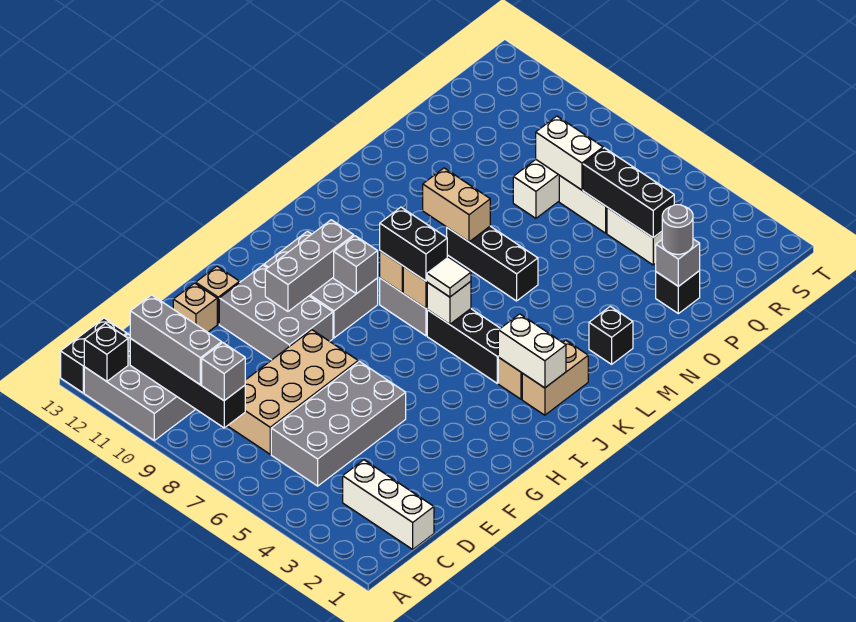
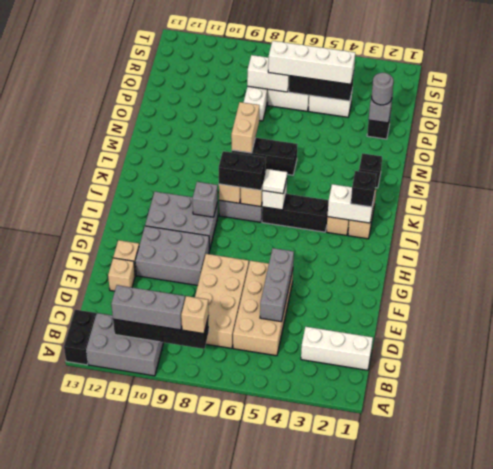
black 1x1 brick [84,323,128,381] -> black 1x1 brick moved to [351,171,376,207]
grey 1x1 brick [202,343,245,401] -> tan 1x1 brick [181,296,209,334]
grey 2x4 brick [271,361,406,486] -> tan 2x4 brick [233,261,293,356]
grey 1x3 brick [265,220,354,311] -> grey 1x3 brick moved to [260,248,294,322]
tan 1x2 brick [423,168,490,242] -> tan 1x2 brick turned to [231,102,259,153]
none -> white 1x4 brick [268,41,355,84]

